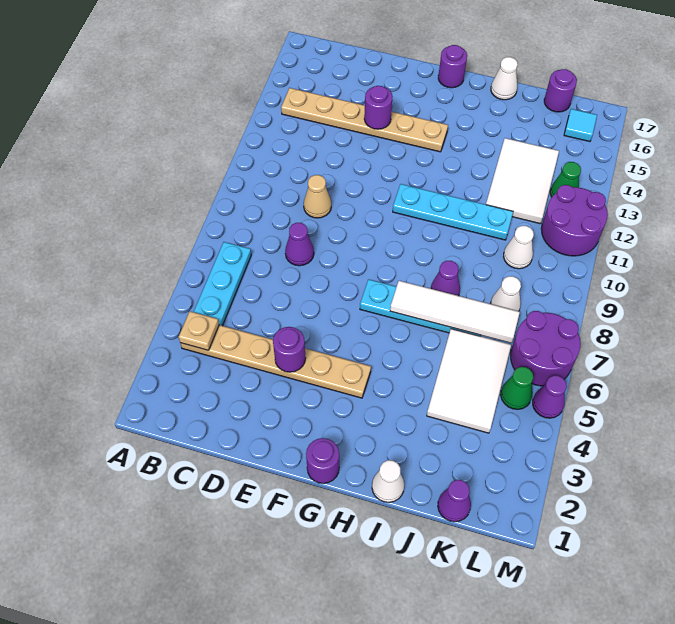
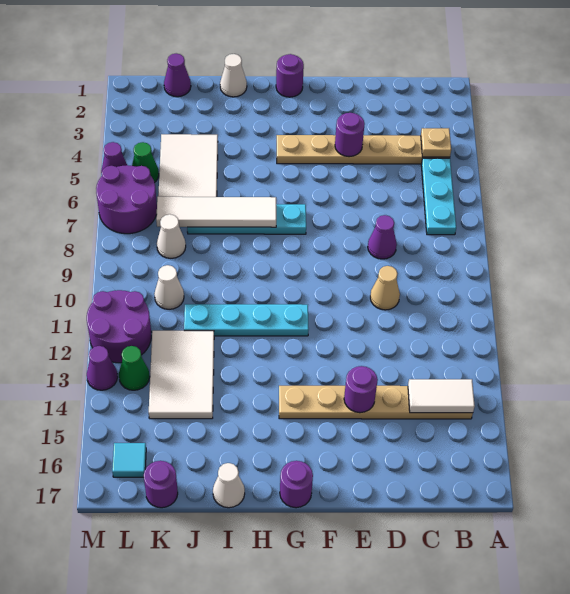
none -> white 1x2 tile [408,379,475,413]
purple 1x1 cone [431,261,460,296] -> purple 1x1 cone moved to [87,346,118,390]

